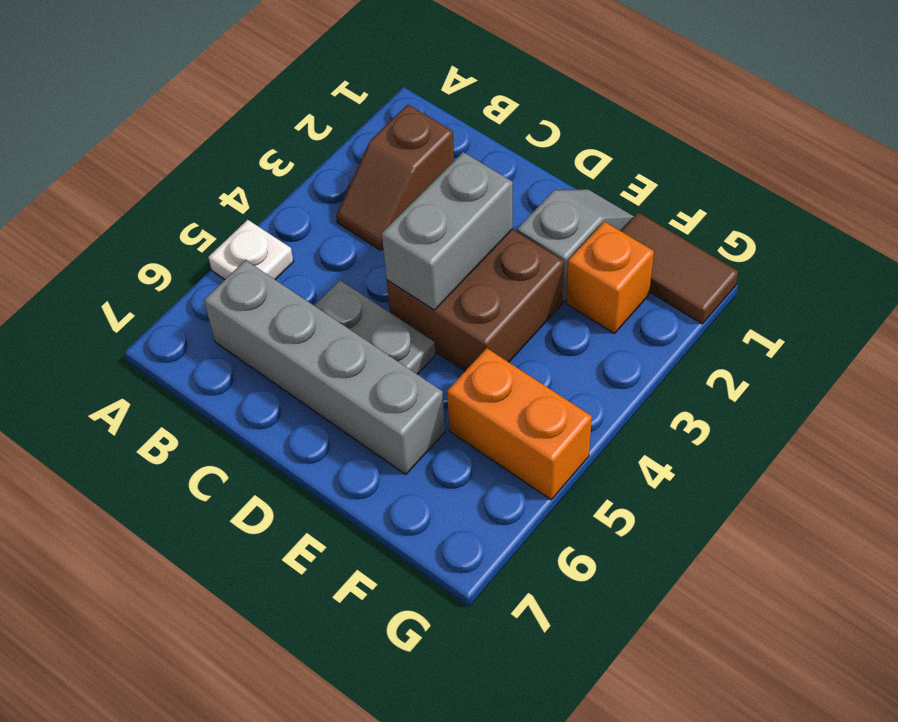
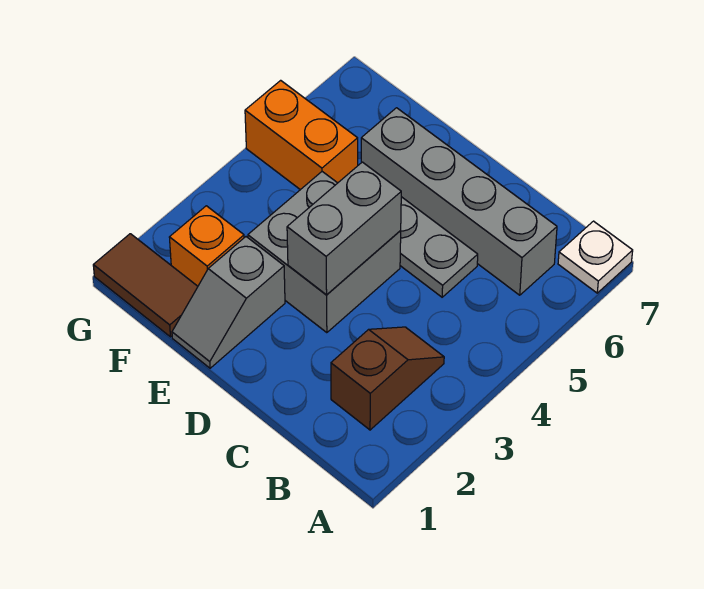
white 1x1 plate [208,220,293,280] -> white 1x1 plate moved to [558,221,633,293]
brown 2x2 brick [387,229,564,371] -> grey 2x2 brick [248,172,401,333]

